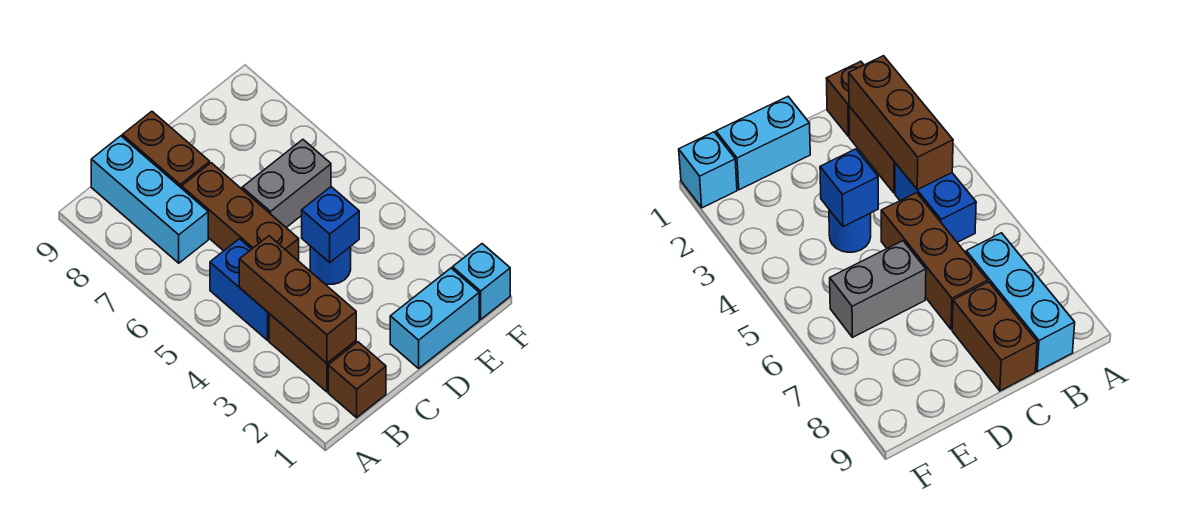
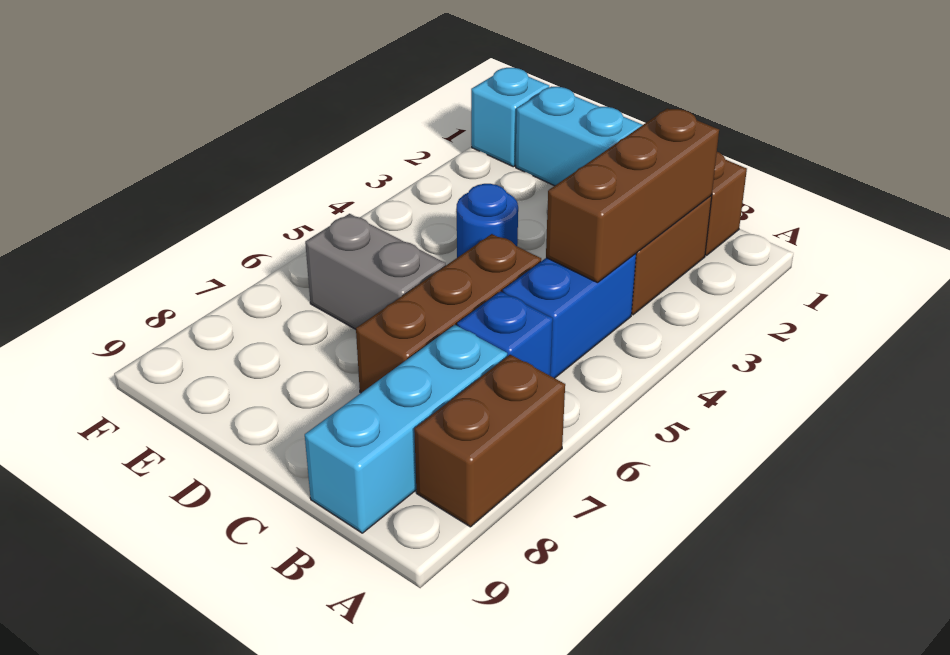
brown 1x2 brick [122,111,210,188] -> brown 1x2 brick moved to [414,355,565,527]
blue 1x1 brick [302,187,359,262] -> blue 1x1 brick moved to [457,291,553,376]

